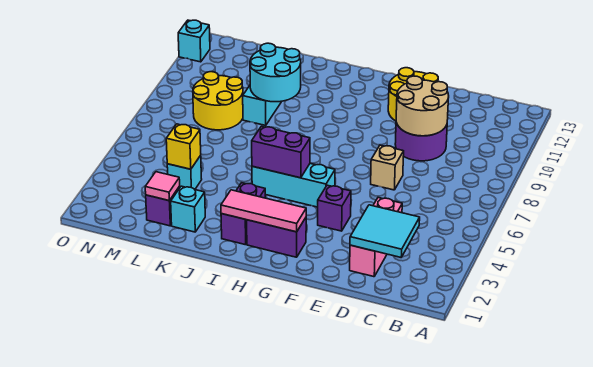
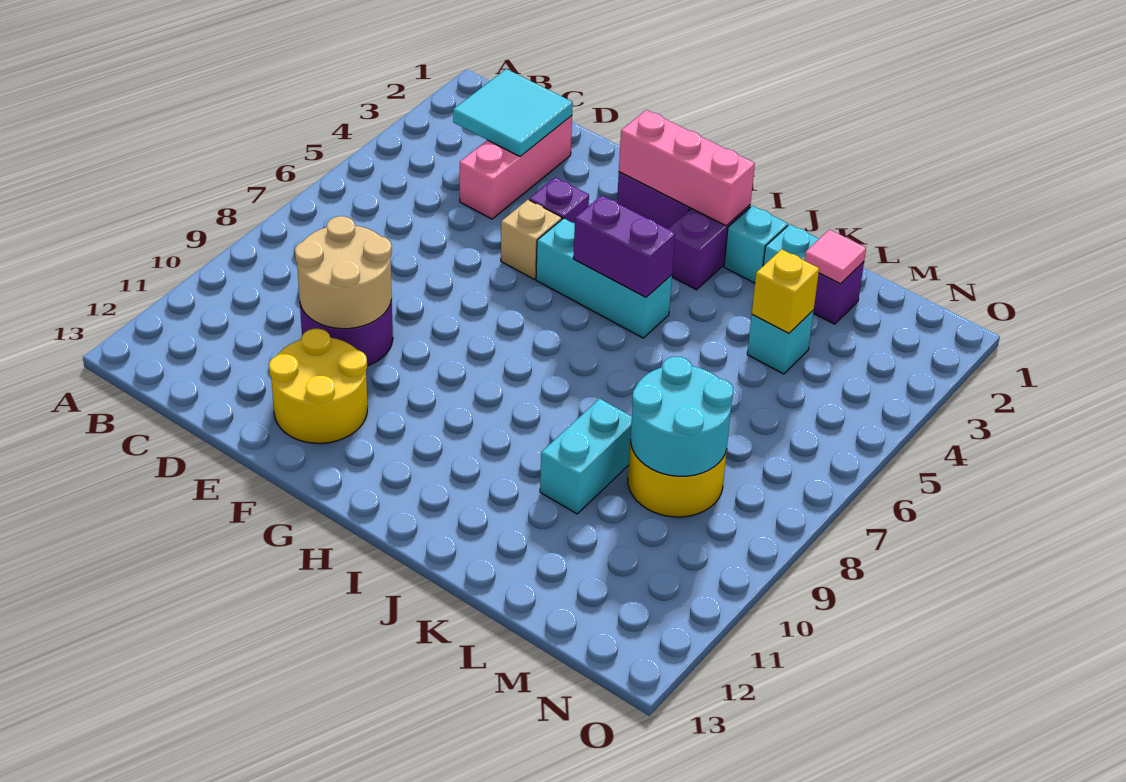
tan 1x1 brick [371,145,404,190] -> tan 1x1 brick moved to [501,200,562,279]
pink 1x3 tile [221,190,306,232] -> pink 1x3 brick [619,110,755,226]
cyan 2x2 round brick [250,43,301,102] -> cyan 2x2 round brick moved to [630,357,733,476]
cyan 1x1 brick [178,20,210,62] -> cyan 1x1 brick moved to [724,206,788,283]

